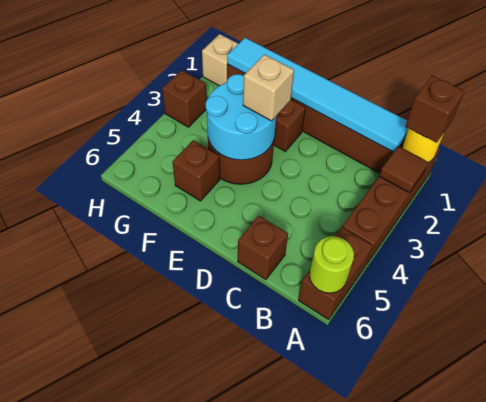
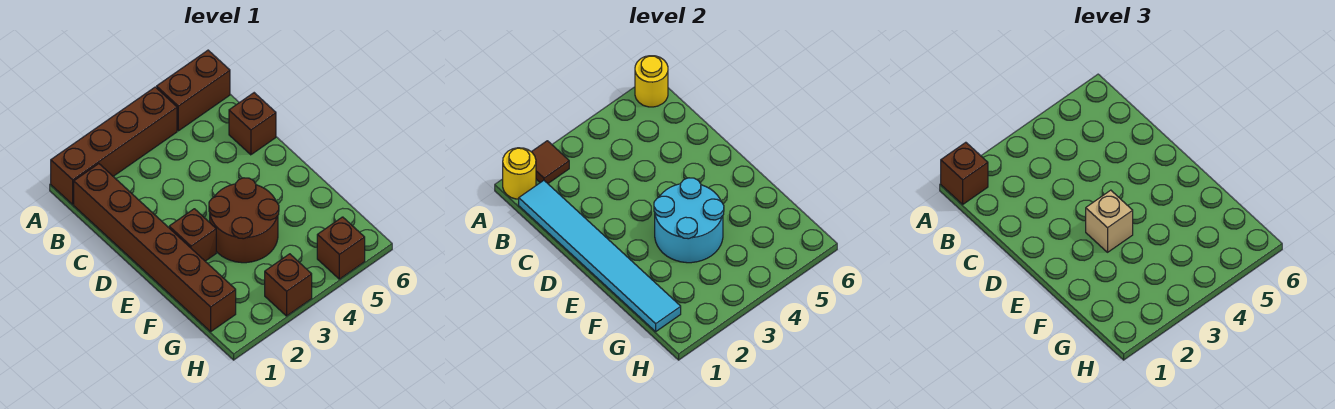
lime 1x1 round brick [310,236,354,293] -> yellow 1x1 round brick [635,56,668,107]
brown 1x1 brick [173,140,220,201] -> brown 1x1 brick moved to [317,217,365,279]
tan 1x1 brick [202,34,238,86] -> none

